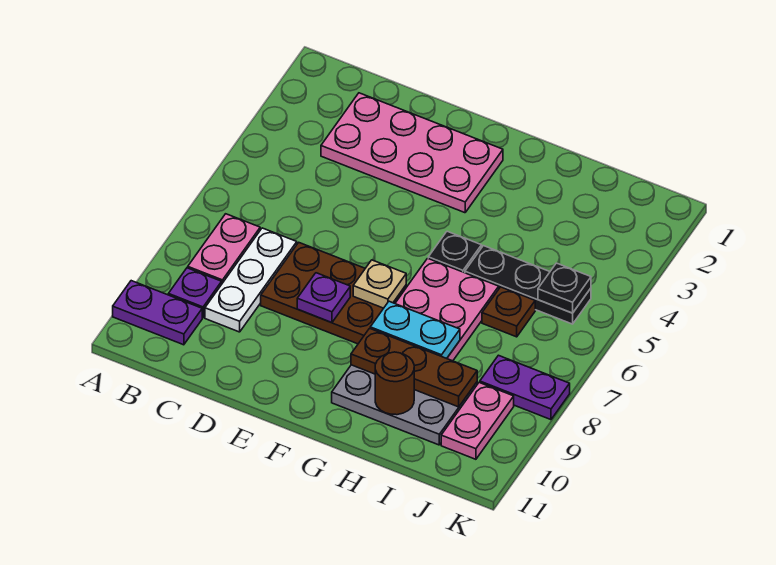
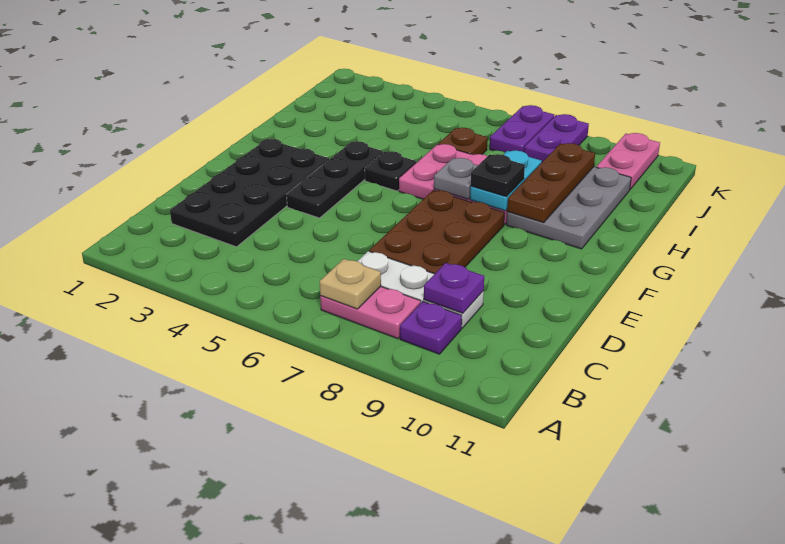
purple 1x2 plate [113,281,202,345] -> purple 1x2 plate moved to [490,105,554,152]
pink 2x4 plate [321,93,503,213] -> black 2x4 plate [170,139,329,247]
purple 1x1 plate [297,273,350,323] -> purple 1x1 plate moved to [424,263,484,313]
tan 1x1 plate [353,260,406,308] -> tan 1x1 plate moved to [320,259,381,309]
none -> grey 1x1 plate [434,158,478,199]
black 1x3 plate [465,246,591,324] -> black 1x3 plate moved to [287,141,383,218]
brown 1x1 round brick [375,352,414,415] -> none
black 1x1 plate [538,263,591,313] -> black 1x1 plate moved to [471,154,525,197]
pink 1x2 plate [441,383,514,459] -> pink 1x2 plate turned to [596,133,660,189]

